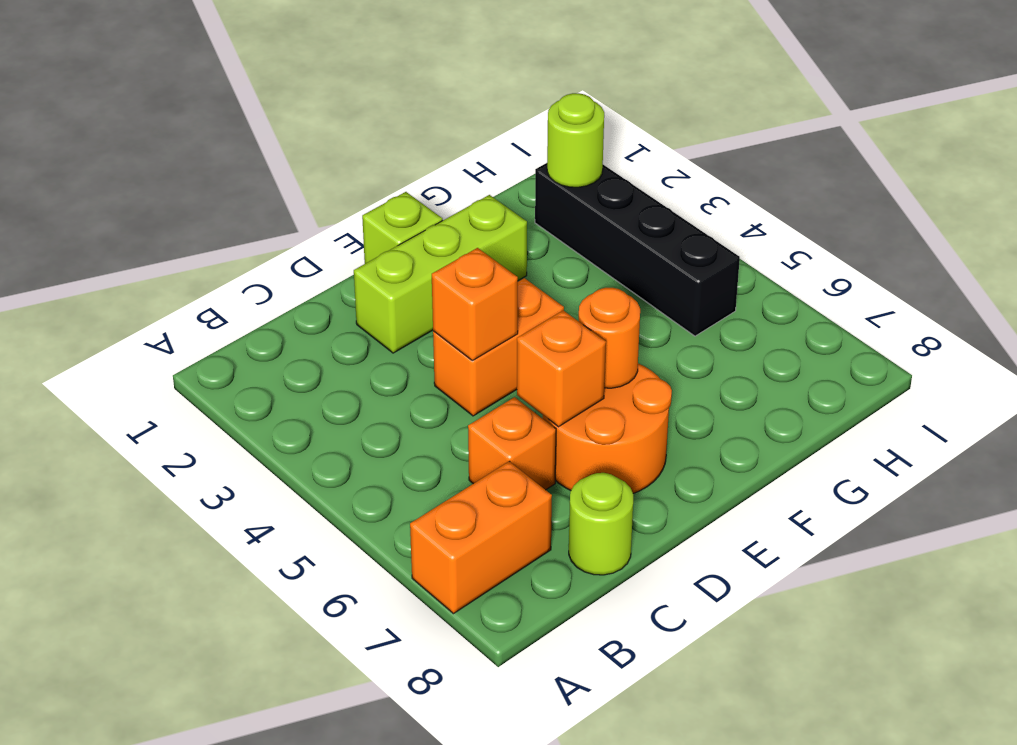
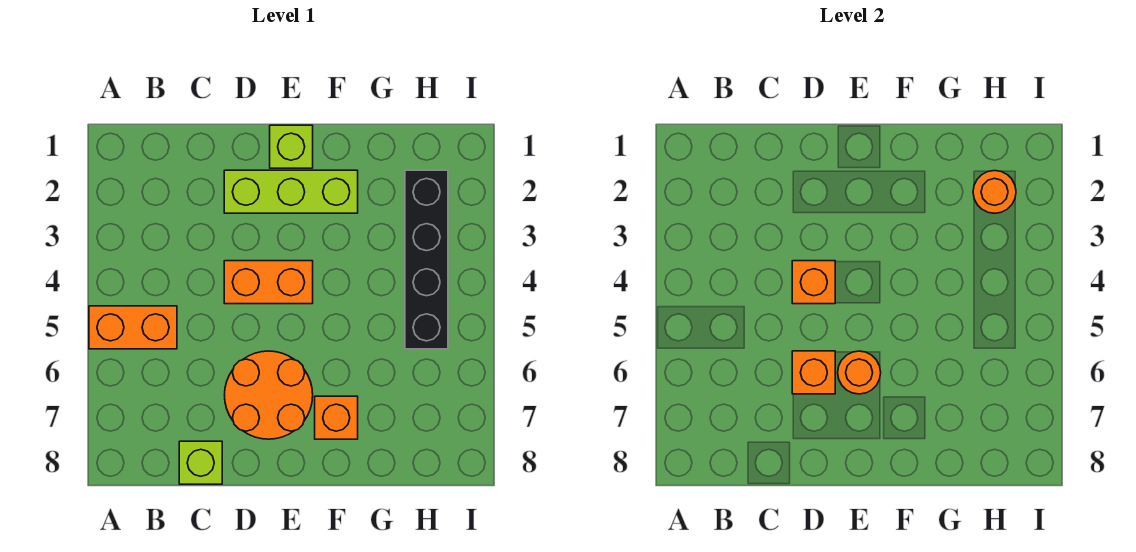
orange 1x2 brick [410,461,552,614] -> orange 1x2 brick moved to [89,306,177,349]
orange 1x1 brick [468,397,556,490] -> orange 1x1 brick moved to [315,396,358,439]
lime 1x1 round brick [569,473,633,575] -> lime 1x1 brick [179,441,222,484]
lime 1x1 round brick [547,93,604,187] -> orange 1x1 round brick [973,171,1016,213]

